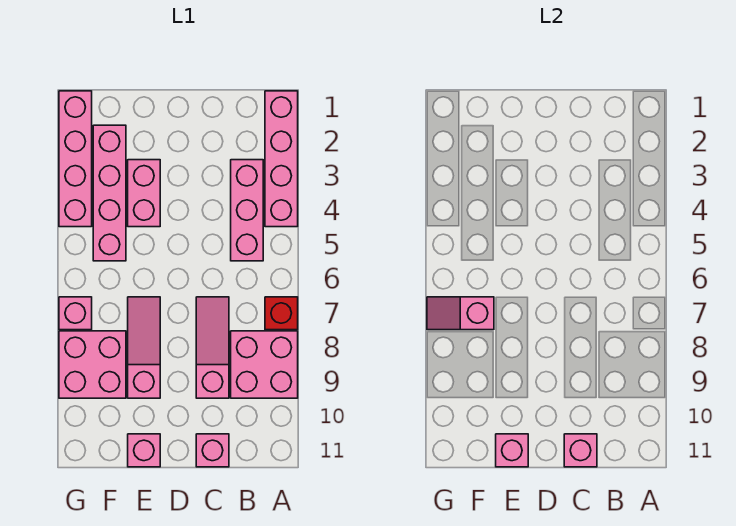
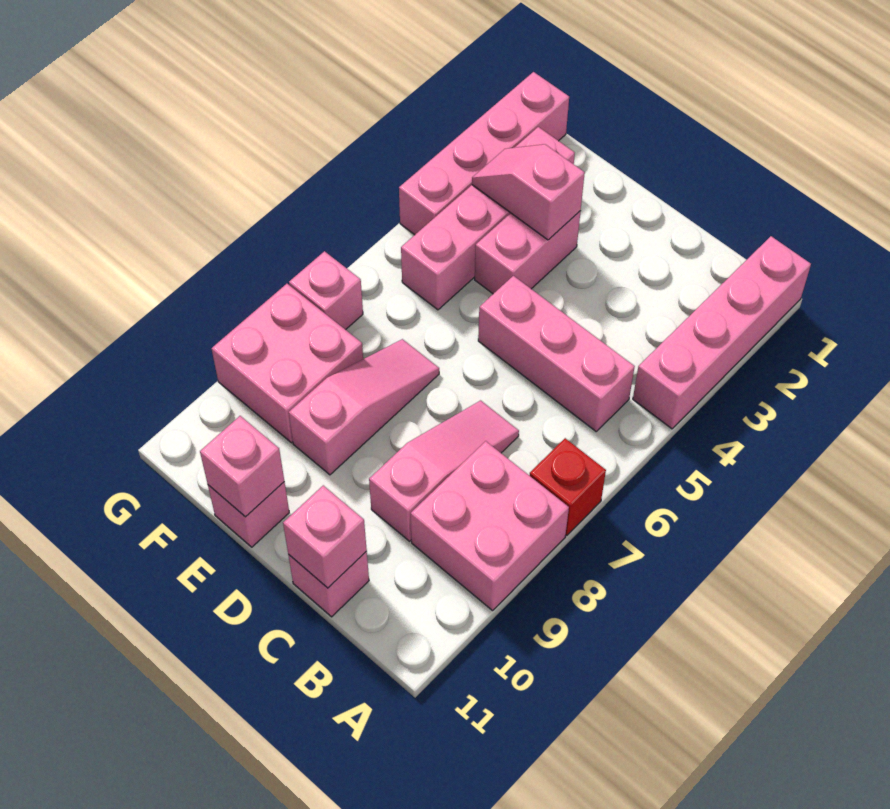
pink 1x3 brick [231,160,263,261] -> pink 1x3 brick turned to [478,276,635,431]
pink 1x2 slope [427,297,494,330] -> pink 1x2 slope moved to [472,144,585,240]

